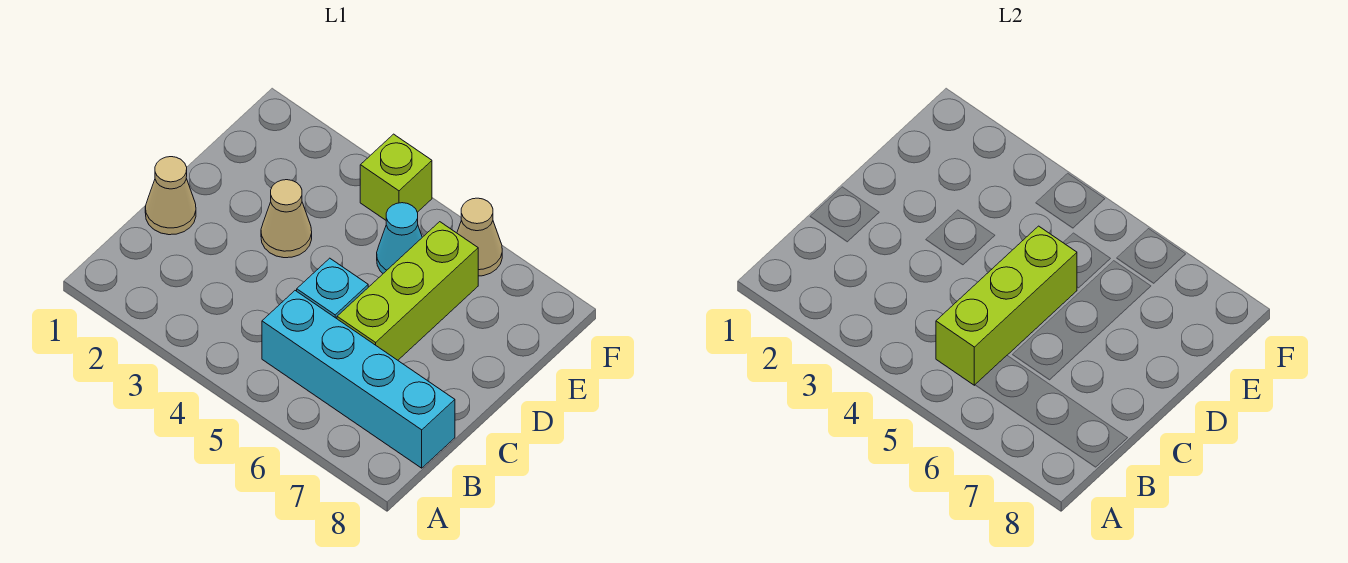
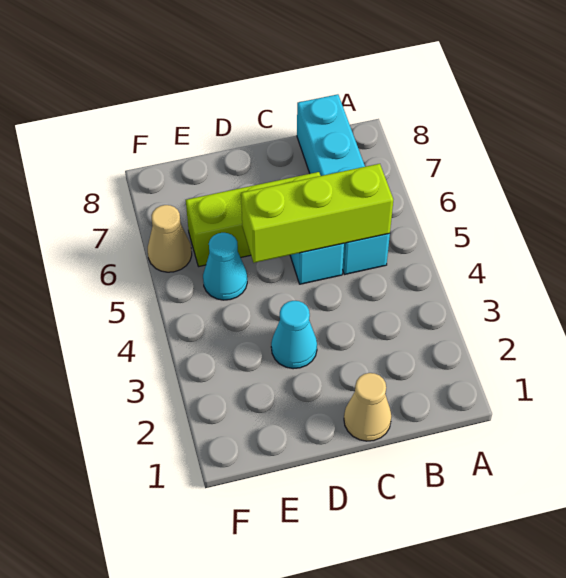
tan 1x1 cone [261,180,312,258] -> cyan 1x1 cone [271,301,317,369]
lime 1x1 brick [360,134,432,220] -> none

